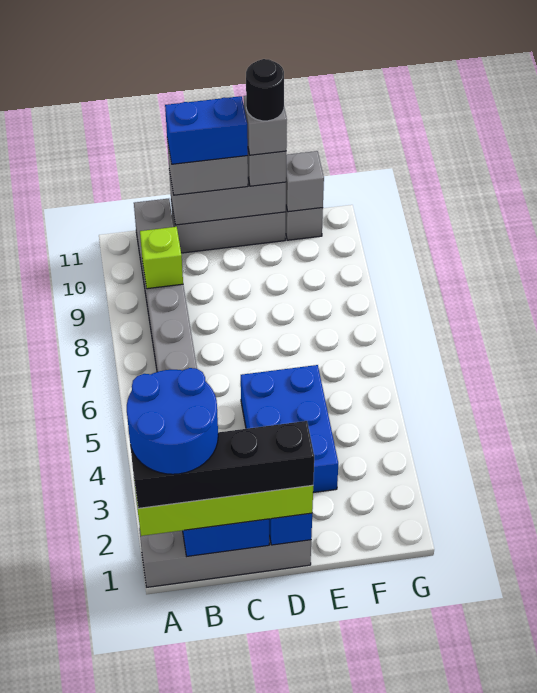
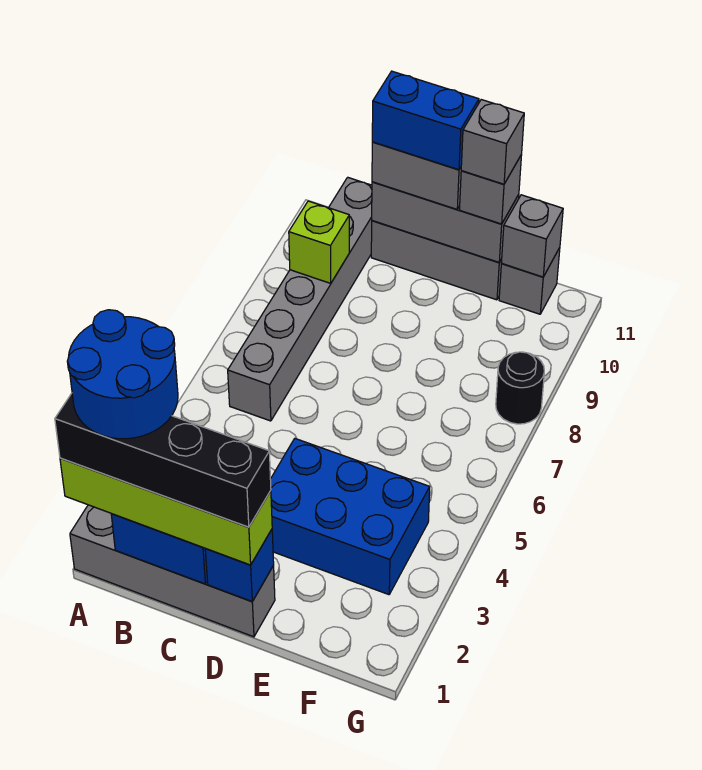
blue 2x3 brick [241,365,338,493] -> blue 2x3 brick turned to [270,439,430,595]
black 1x1 round brick [246,59,284,121] -> black 1x1 round brick moved to [496,352,544,424]

